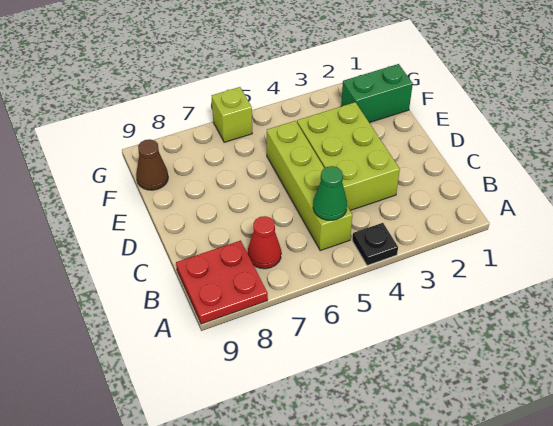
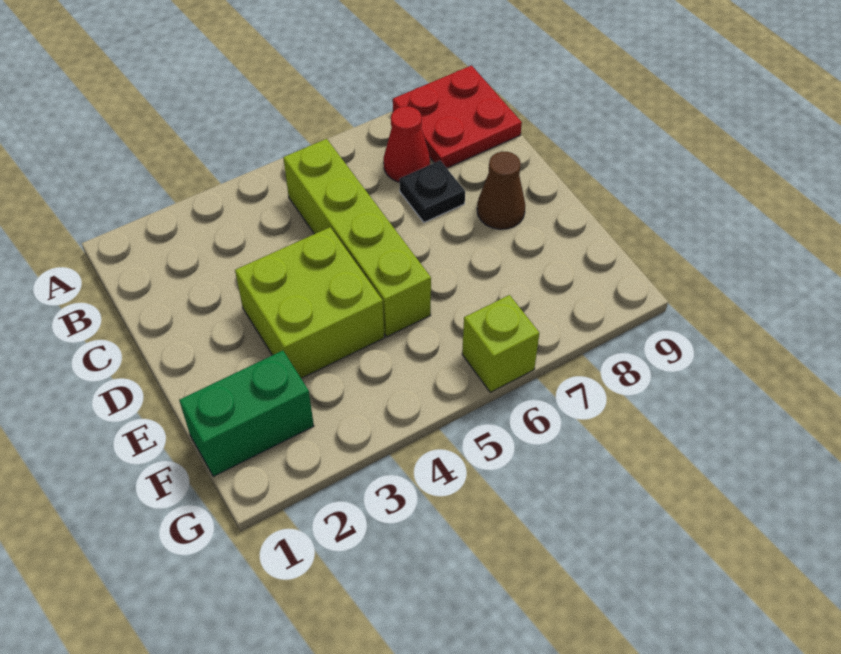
black 1x1 plate [352,223,398,266] -> black 1x1 plate moved to [399,161,465,222]
green 1x1 cone [313,166,347,220] -> none
lime 2x3 brick [297,102,400,210] -> lime 2x2 brick [235,227,384,378]
brown 1x1 cone [136,139,168,190] -> brown 1x1 cone moved to [477,152,525,229]

